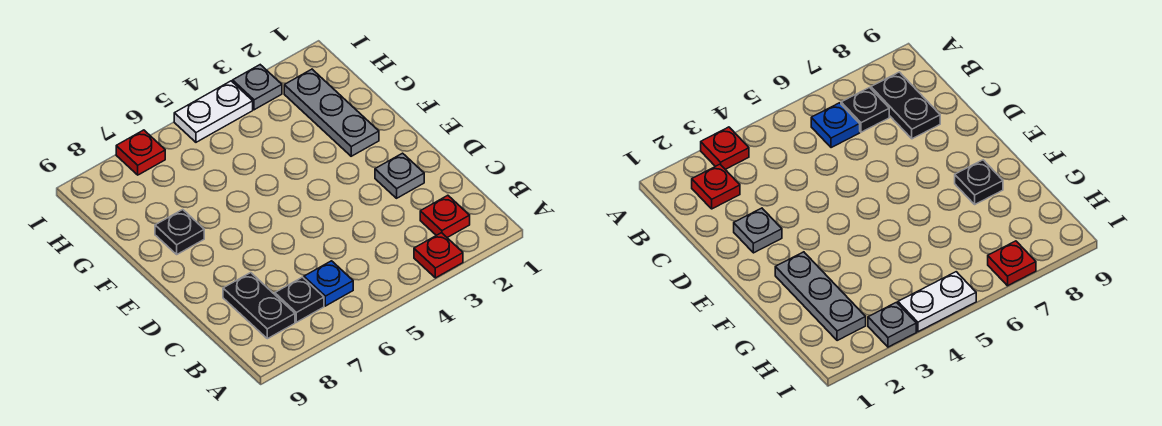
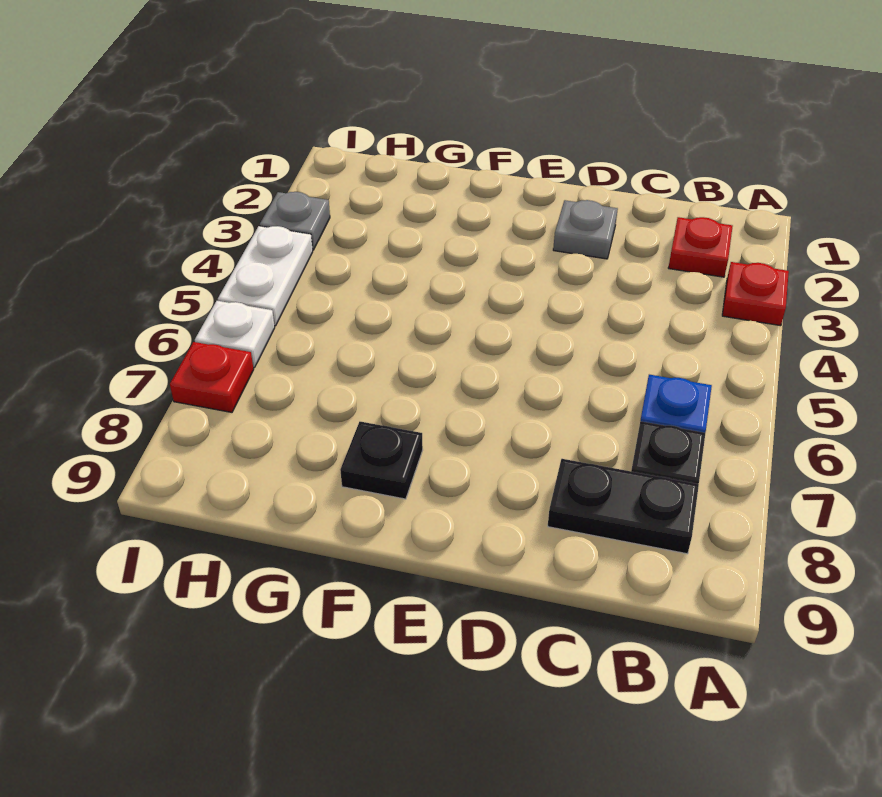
grey 1x3 plate [284,69,379,156] -> none
none -> white 1x1 plate [195,301,275,368]

